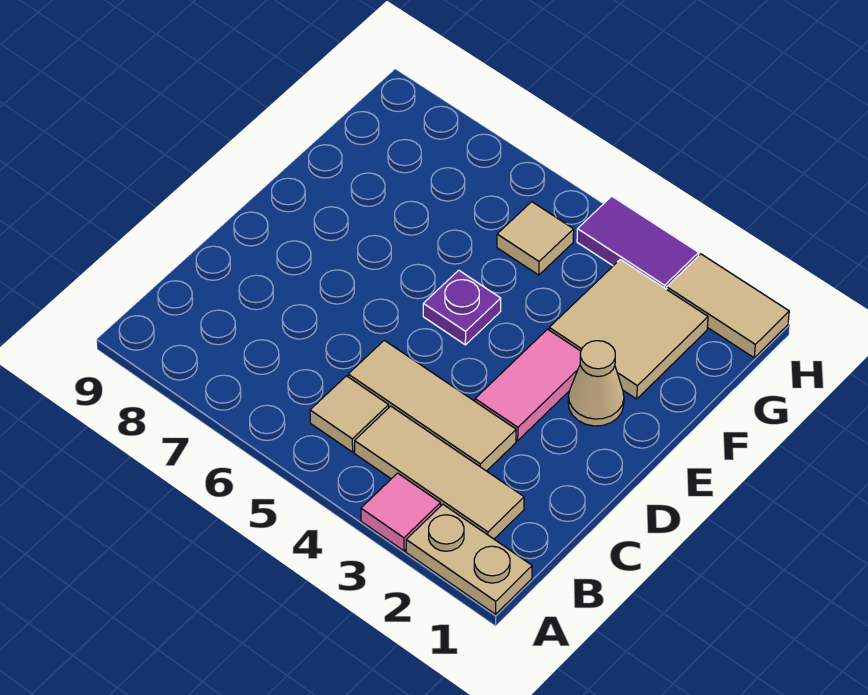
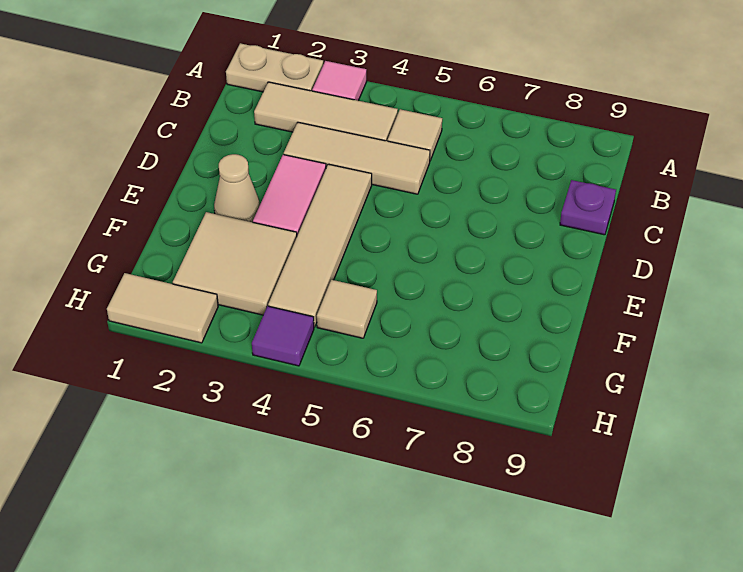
none -> tan 1x4 tile [268,164,372,327]
purple 1x1 plate [423,270,501,345] -> purple 1x1 plate moved to [560,180,616,235]
purple 1x2 tile [577,196,699,289] -> purple 1x1 tile [252,306,314,366]

